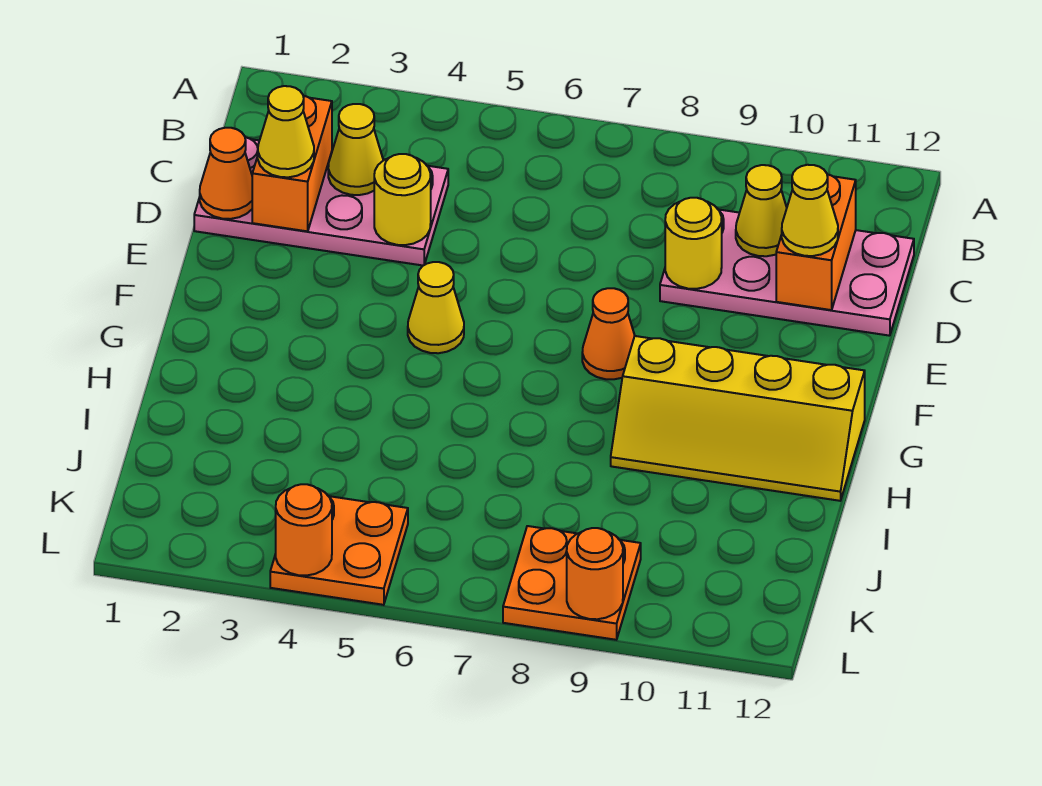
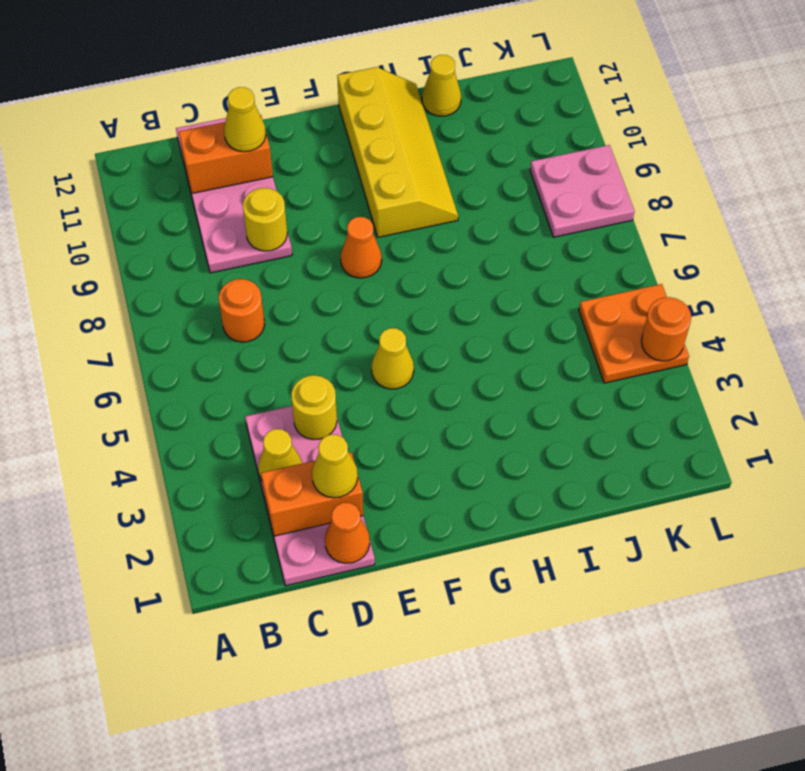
yellow 1x1 cone [736,165,787,256] -> yellow 1x1 cone moved to [422,55,461,116]
orange 2x2 plate [503,526,641,640] -> pink 2x2 plate [530,145,635,237]
orange 1x1 round brick [567,528,623,619] -> orange 1x1 round brick moved to [219,279,265,342]

